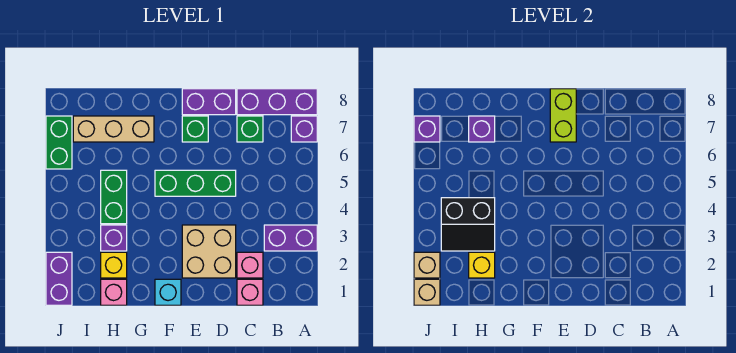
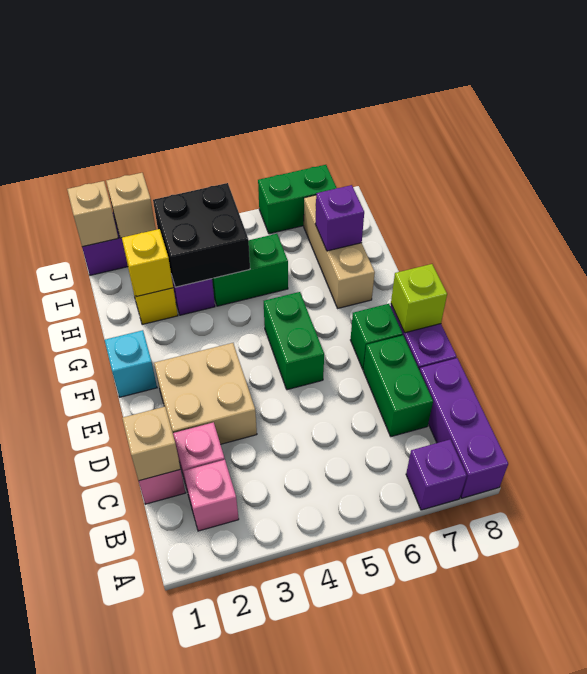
purple 1x2 brick [264,225,317,251] -> none
none -> tan 1x1 brick [122,407,181,481]
green 1x1 brick [237,116,263,142] -> green 1x2 brick [363,335,433,437]
green 1x3 brick [155,170,236,196] -> green 1x2 brick [264,292,324,390]
lime 1x2 brick [550,89,576,142] -> lime 1x1 brick [391,264,447,333]
pink 1x1 brick [101,279,127,305] -> pink 1x1 brick moved to [183,460,239,531]
black 2x2 slope [441,198,495,251] -> black 2x2 brick [153,183,250,287]
purple 1x1 brick [414,116,440,142] -> none

